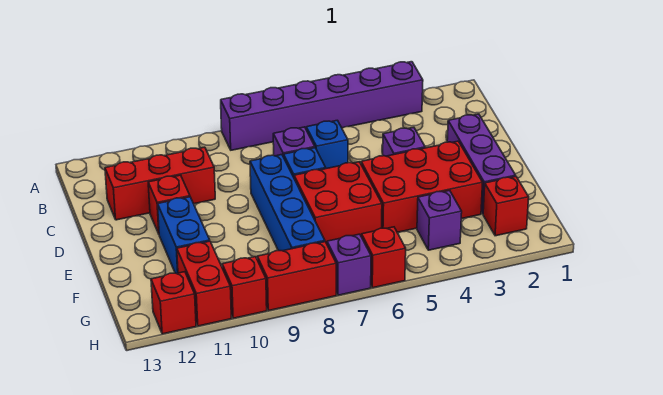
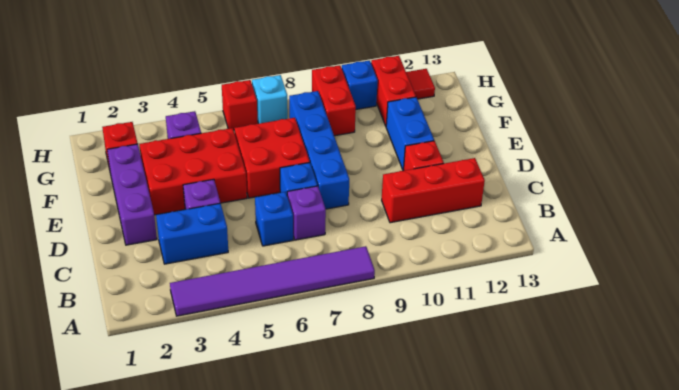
purple 1x6 brick [221,62,423,150] -> purple 1x6 tile [170,246,375,316]
none -> blue 1x2 brick [156,203,228,264]
purple 1x1 brick [327,234,371,295] -> cyan 1x1 brick [252,75,288,124]
red 1x2 brick [257,242,336,311] -> red 1x2 brick turned to [312,65,356,136]
red 1x1 brick [222,257,267,318] -> blue 1x1 brick [342,60,378,109]
red 1x1 brick [151,272,196,334] -> red 1x1 tile [406,69,435,99]

